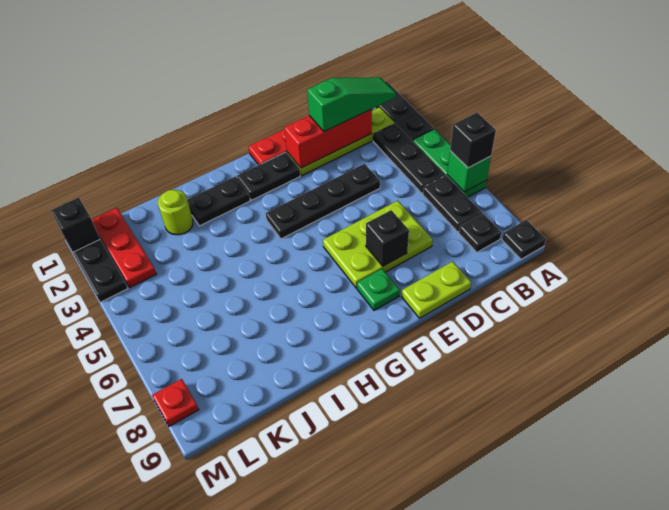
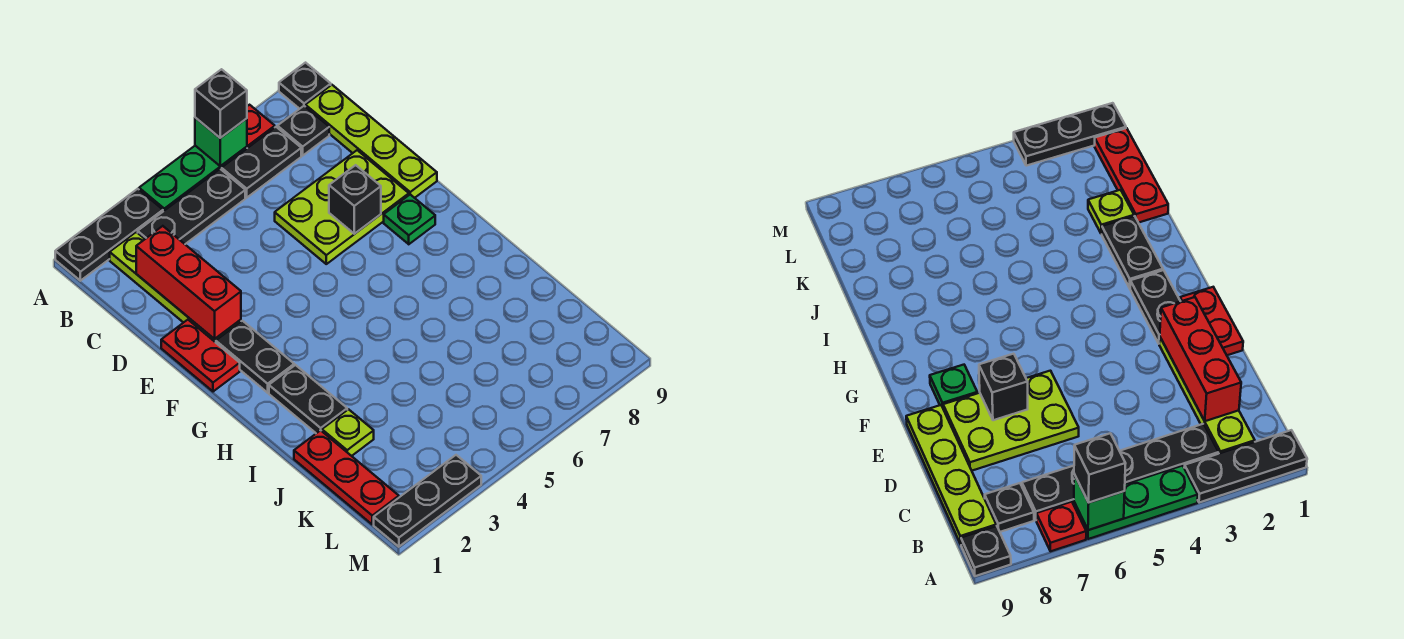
green 1x3 slope [307,77,396,132] -> none
black 1x4 plate [266,164,380,239] -> none
lime 2x3 plate [323,201,433,288] -> lime 2x3 plate turned to [275,150,409,264]
lime 1x2 plate [402,261,471,318] -> lime 1x4 plate [305,85,437,198]
lime 1x1 round brick [158,190,193,235] -> lime 1x1 plate [322,409,374,456]
red 1x3 plate [92,208,156,288] -> red 1x3 plate turned to [294,430,399,524]
black 1x1 brick [51,197,100,252] -> none
red 1x1 plate [152,379,199,426] -> red 1x1 plate moved to [247,105,275,148]

